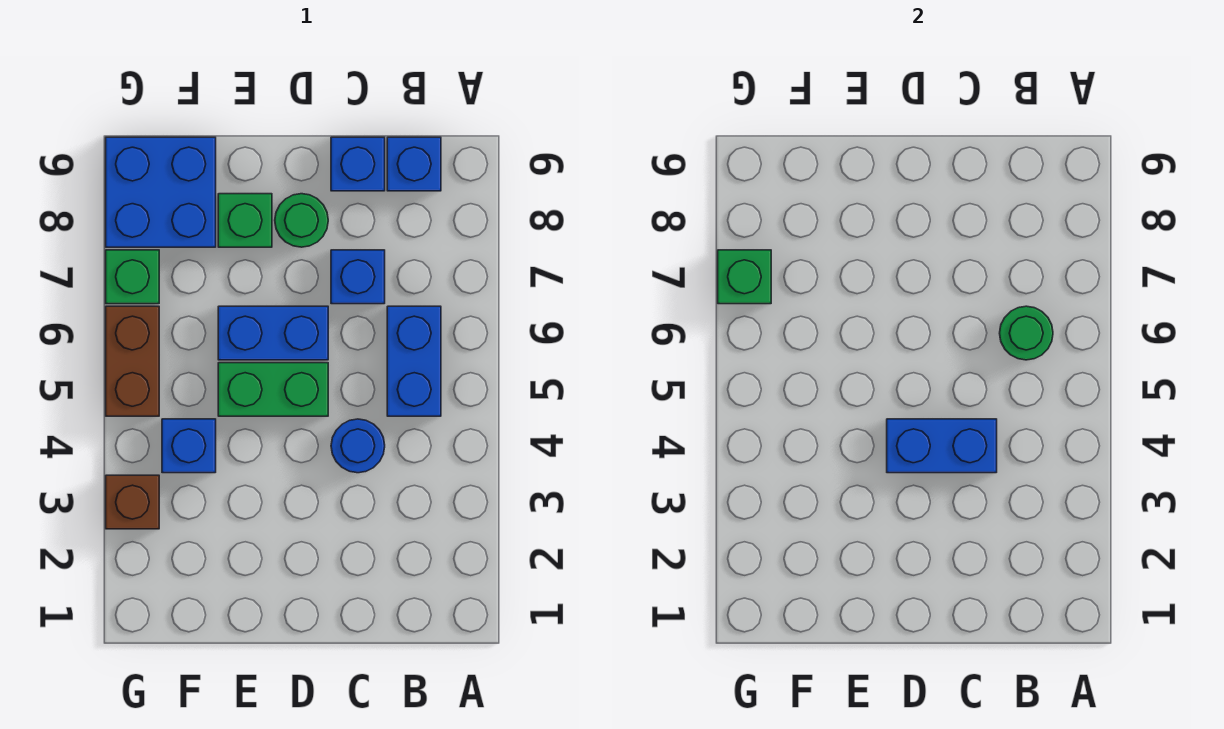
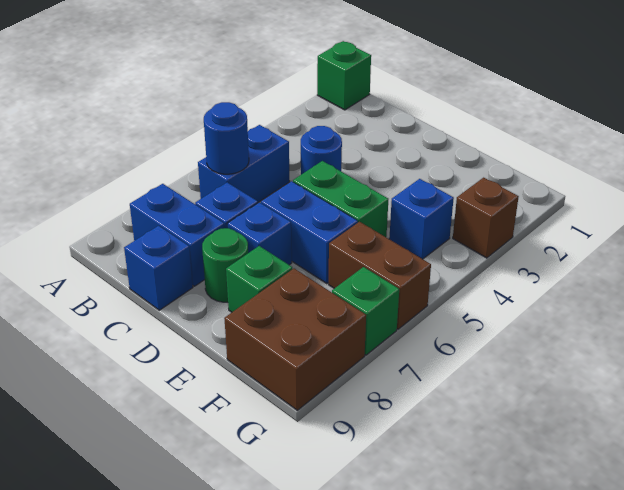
green 1x1 round brick [1000,306,1053,360] -> blue 1x1 round brick [204,102,249,174]
blue 1x1 brick [387,137,441,191] -> blue 1x1 brick moved to [227,202,292,265]
blue 1x2 brick [887,419,997,473] -> blue 1x2 brick moved to [130,184,224,286]
blue 2x2 brick [106,137,216,247] -> brown 2x2 brick [224,268,366,410]
brown 1x2 brick [106,306,159,416] -> brown 1x2 brick turned to [329,222,431,329]
green 1x1 brick [718,250,771,304] -> green 1x1 brick moved to [317,41,371,110]

